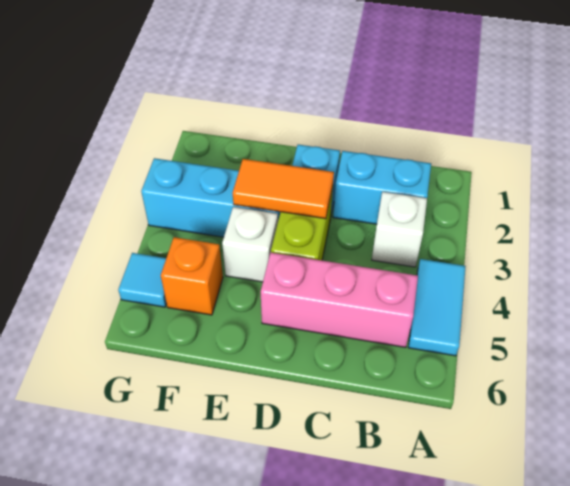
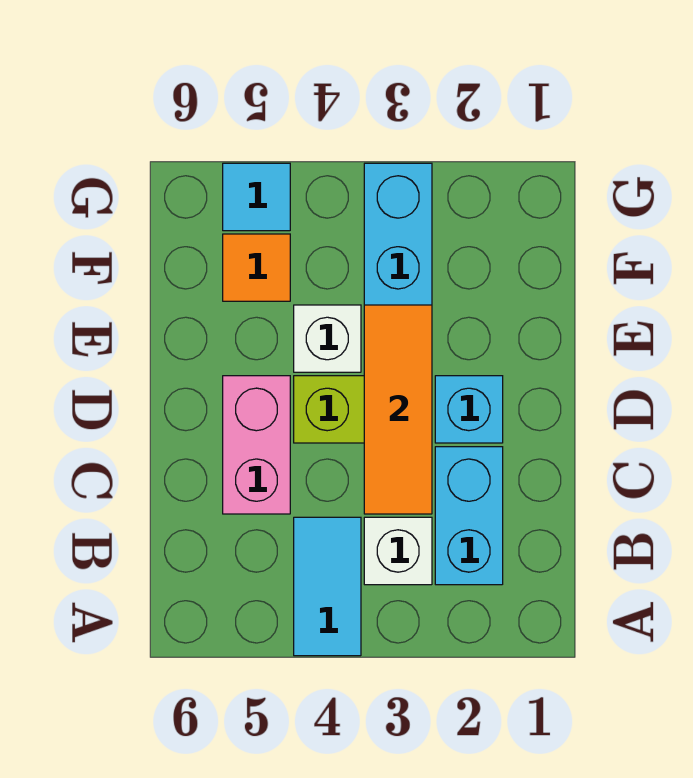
cyan 1x2 tile [408,259,466,356] -> cyan 1x2 tile turned to [294,517,361,656]
pink 1x3 brick [261,253,418,347] -> pink 1x2 brick [223,376,290,514]
orange 1x2 tile [233,159,334,219] -> orange 1x3 tile [364,305,432,514]
orange 1x1 brick [161,237,223,315] -> orange 1x1 tile [223,234,290,301]

